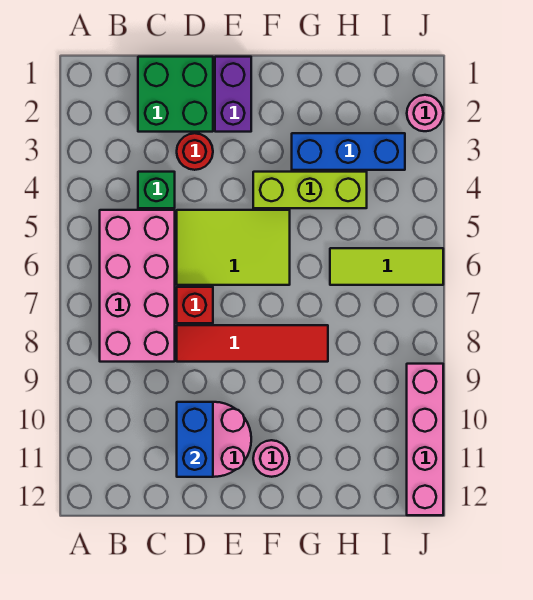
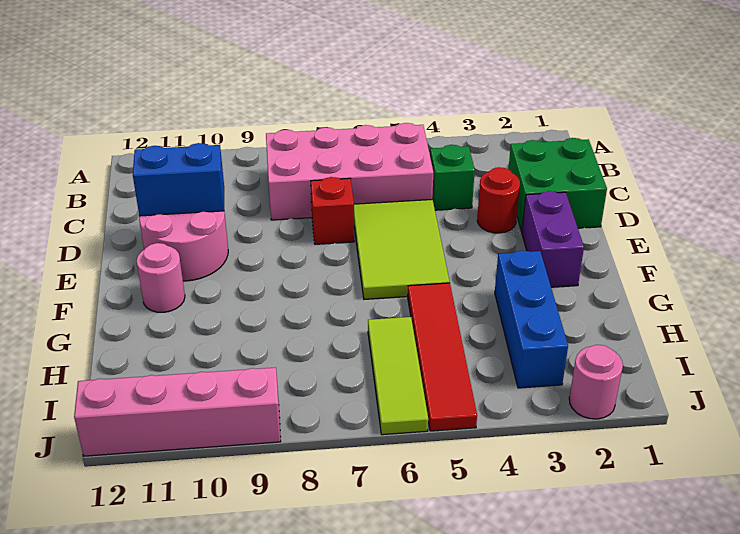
red 1x4 tile [177,325,328,362] -> red 1x4 tile moved to [408,283,477,431]
purple 1x2 brick [215,57,251,132] -> purple 1x2 brick turned to [522,191,584,287]
lime 1x3 brick [253,172,367,208] -> none

